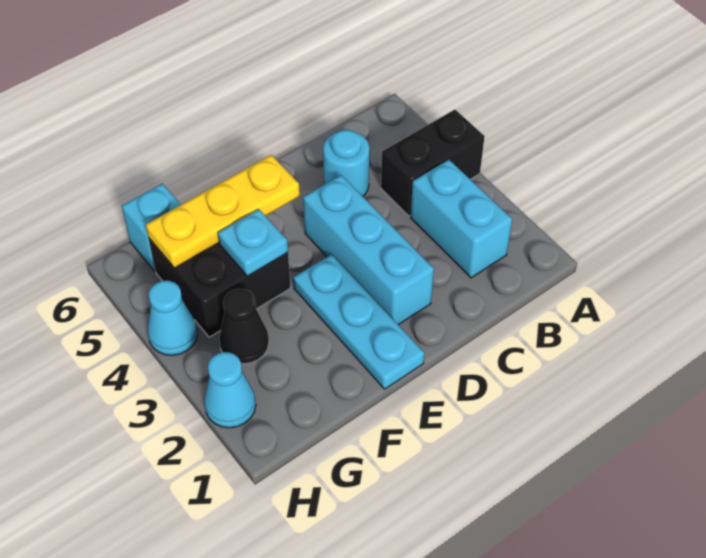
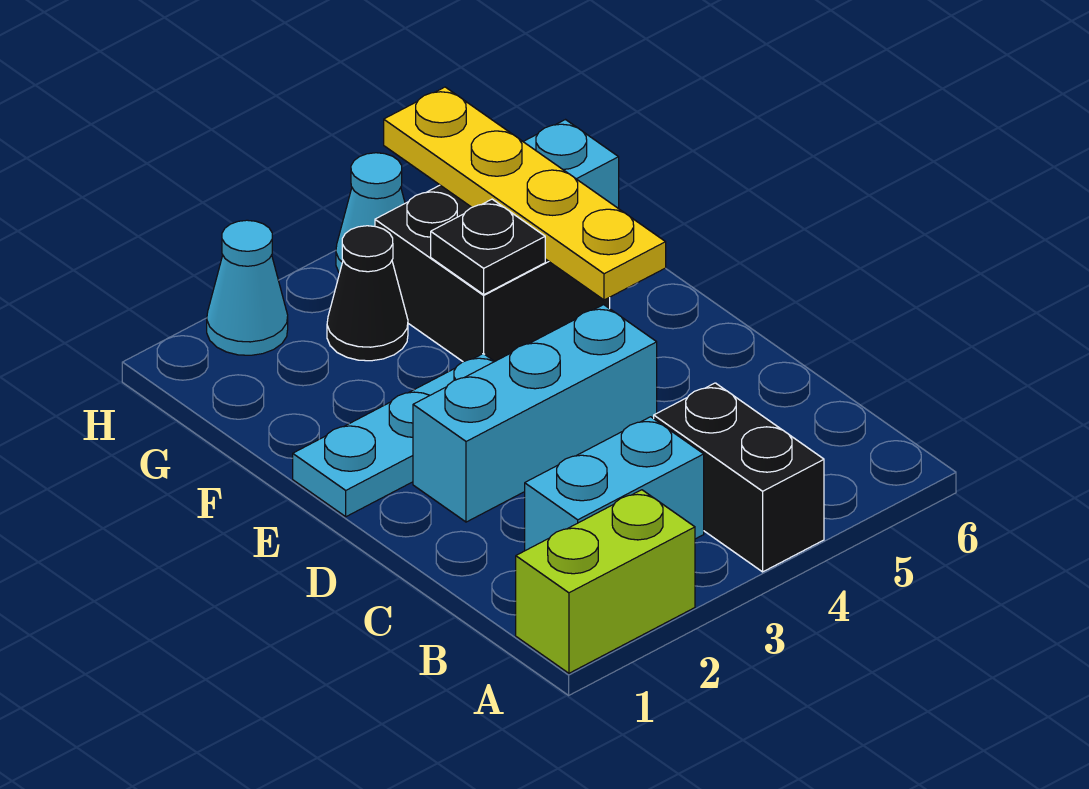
none -> lime 1x2 brick [516,490,695,673]
cyan 1x1 round brick [323,130,369,196] -> none
yellow 1x3 plate [146,155,300,268] -> yellow 1x4 plate [384,87,666,300]
cyan 1x1 plate [218,209,288,276] -> black 1x1 plate [431,199,545,295]

